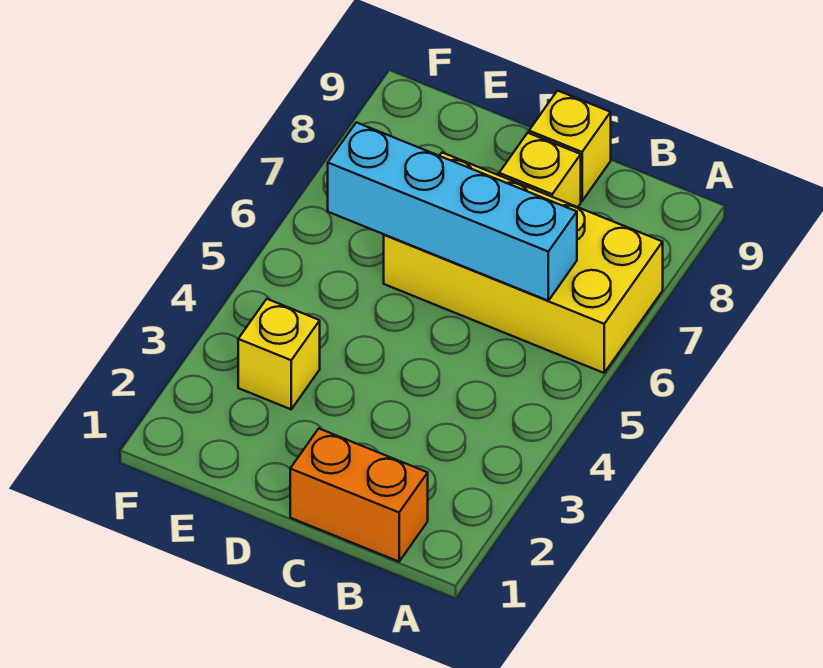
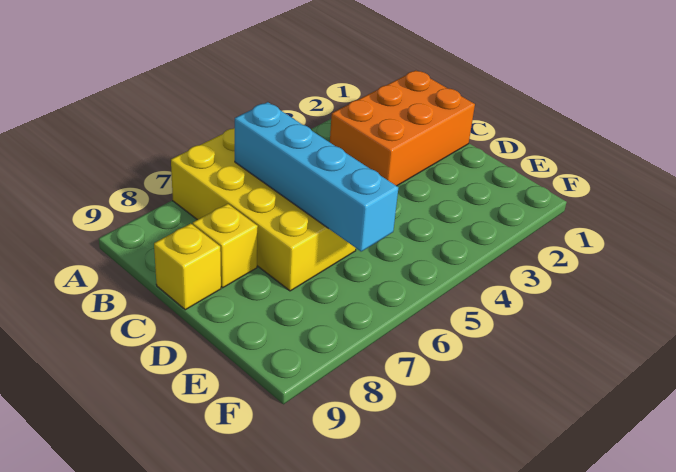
orange 1x2 brick [290,429,428,562] -> orange 2x3 brick [330,70,475,186]
yellow 1x1 brick [238,299,320,409] -> none

